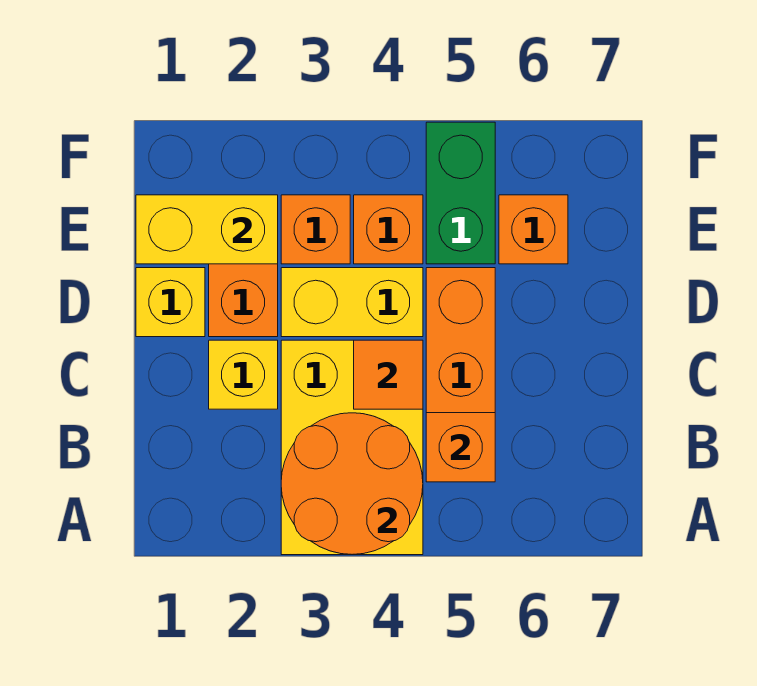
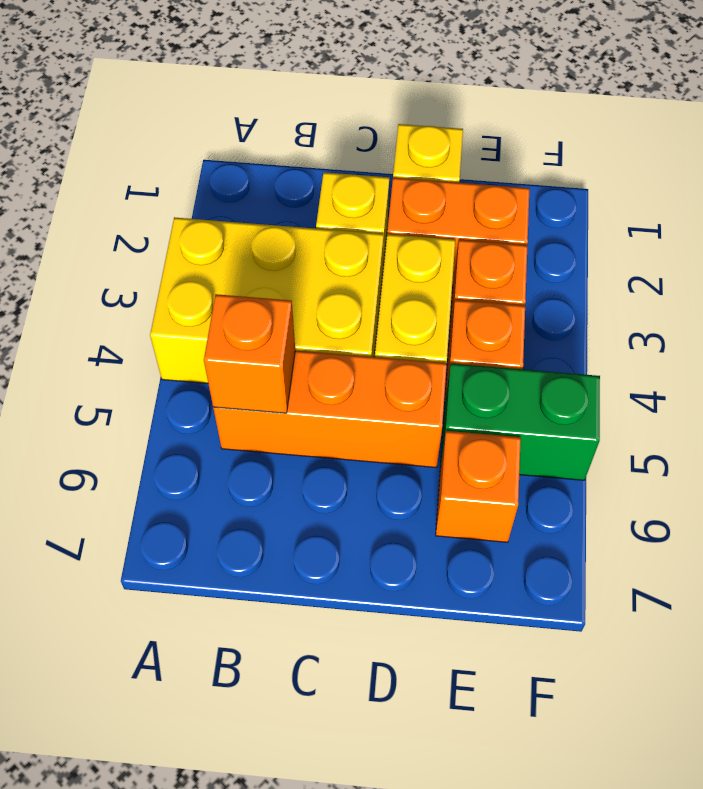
orange 2x2 round brick [281,413,423,555] -> none
orange 1x1 tile [354,340,423,409] -> none
yellow 1x2 brick [136,195,278,264] -> none

